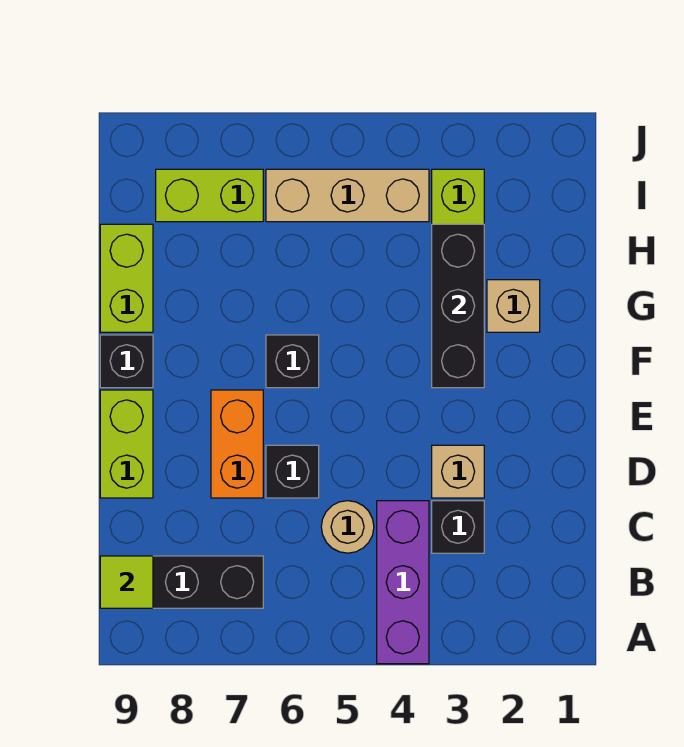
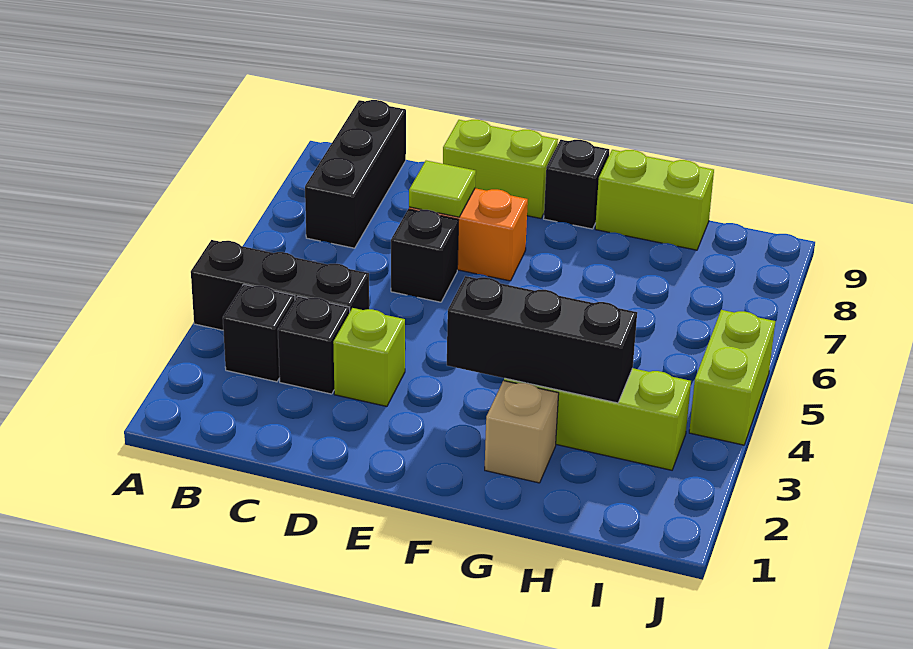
purple 1x3 brick [377,501,429,664] -> black 1x3 brick [191,240,369,330]
lime 1x1 tile [100,556,153,608] -> lime 1x1 tile moved to [409,161,476,217]
tan 1x1 round brick [321,501,374,553] -> none
tan 1x1 brick [432,445,484,498] -> lime 1x1 brick [333,308,405,406]
black 1x1 brick [266,335,319,388] -> black 1x1 brick moved to [223,284,295,382]
tan 1x3 brick [266,169,429,222] -> none
lime 1x2 brick [156,169,263,222] -> lime 1x2 brick moved to [689,310,775,445]

